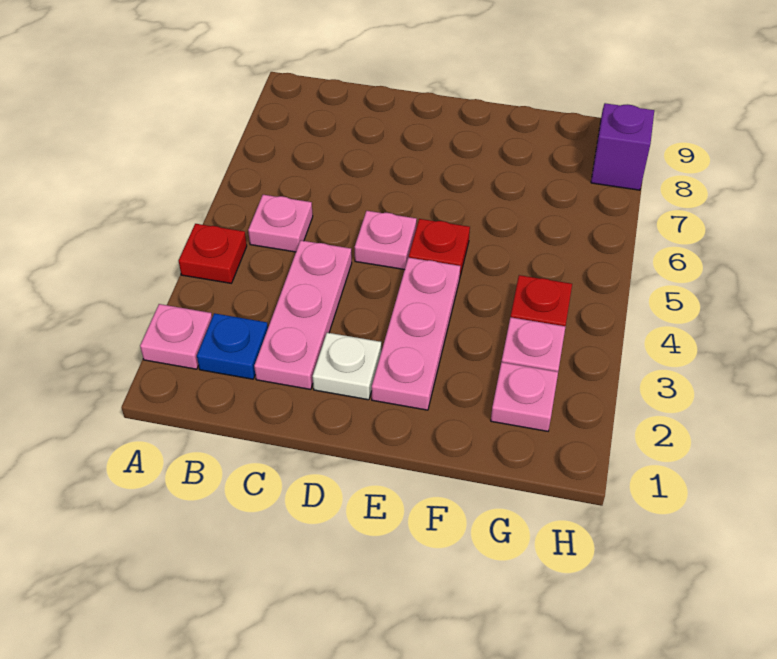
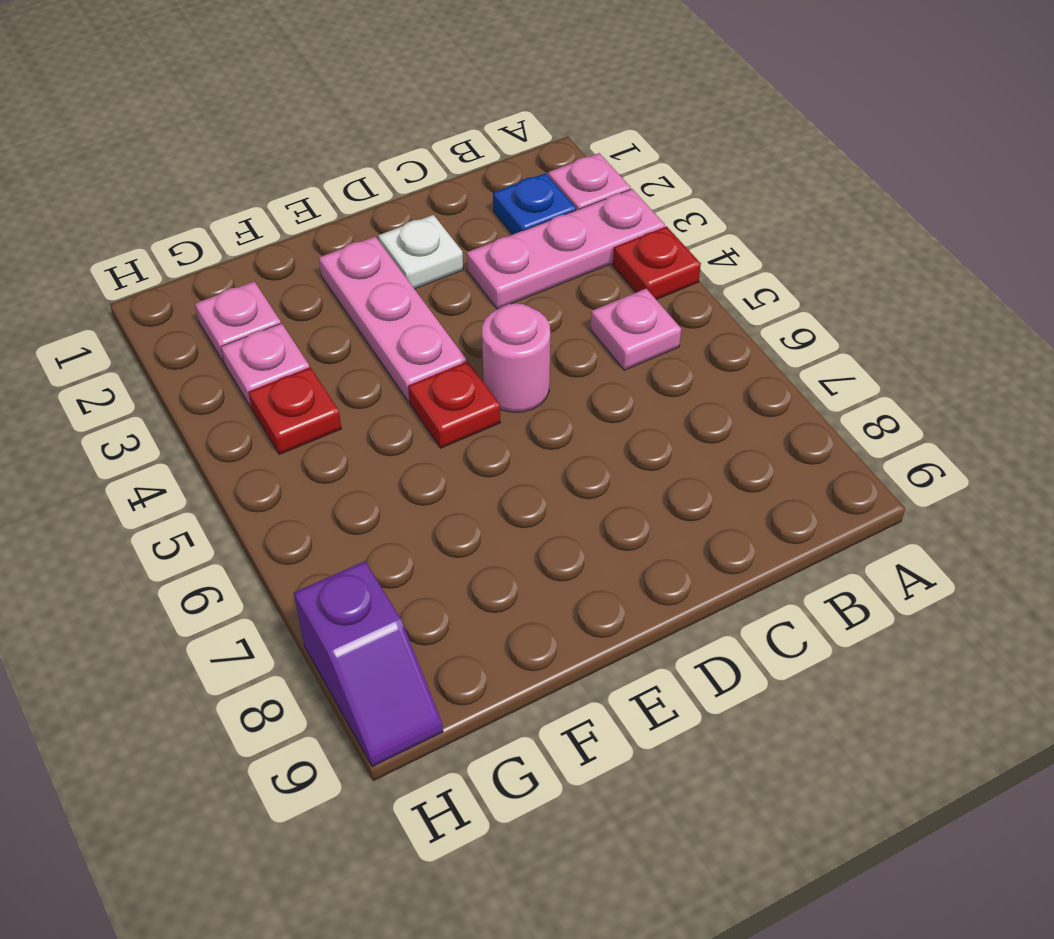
pink 1x3 plate [254,240,352,389] -> pink 1x3 plate turned to [467,189,665,309]
pink 1x1 plate [355,211,417,270] -> pink 1x1 round brick [482,303,550,412]

